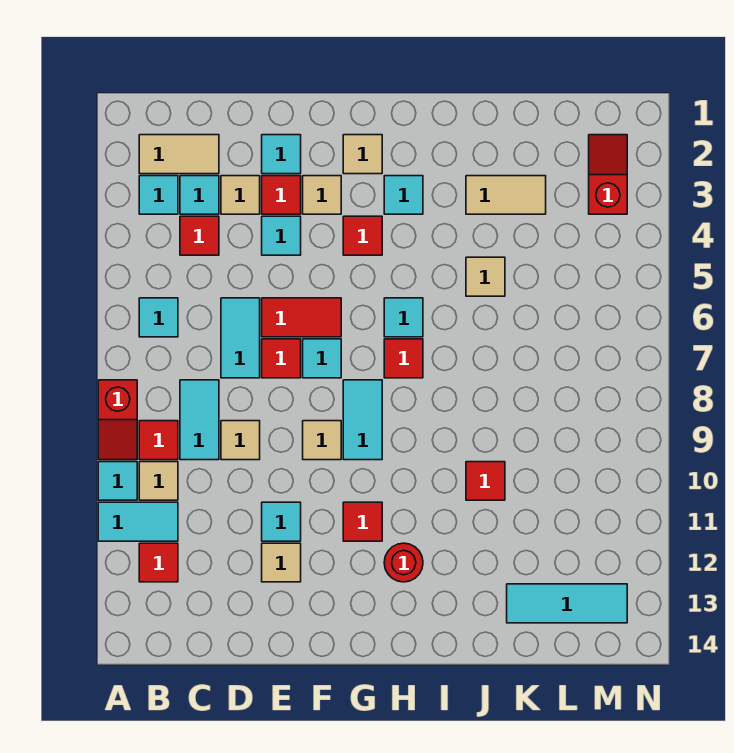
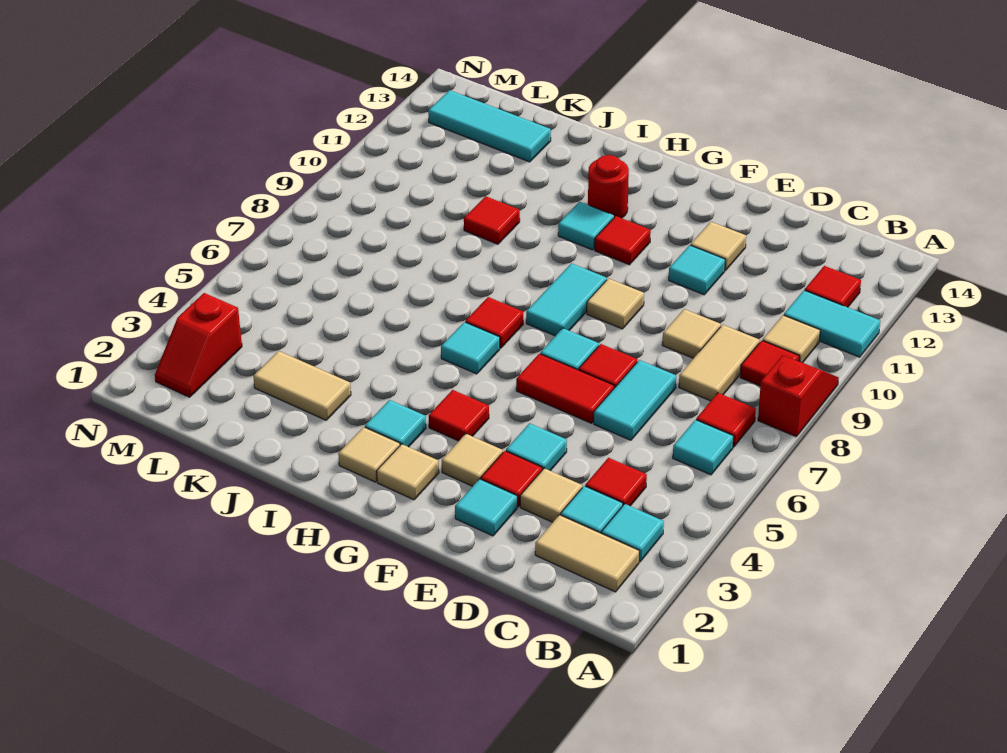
cyan 1x1 tile [98,462,137,500] -> cyan 1x1 tile moved to [558,202,614,250]
none -> red 1x1 tile [696,393,756,447]
cyan 1x2 tile [180,380,219,460] -> tan 1x2 tile [679,325,760,401]
tan 1x1 tile [466,257,505,296] -> tan 1x1 tile moved to [338,427,400,482]

